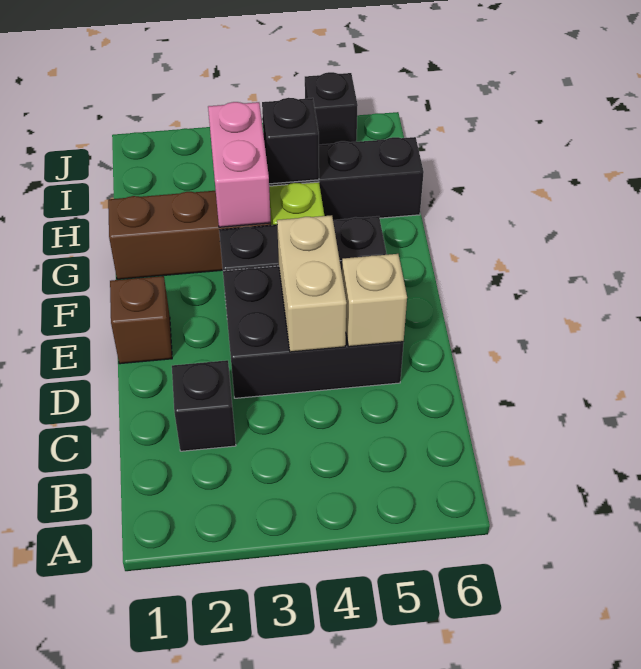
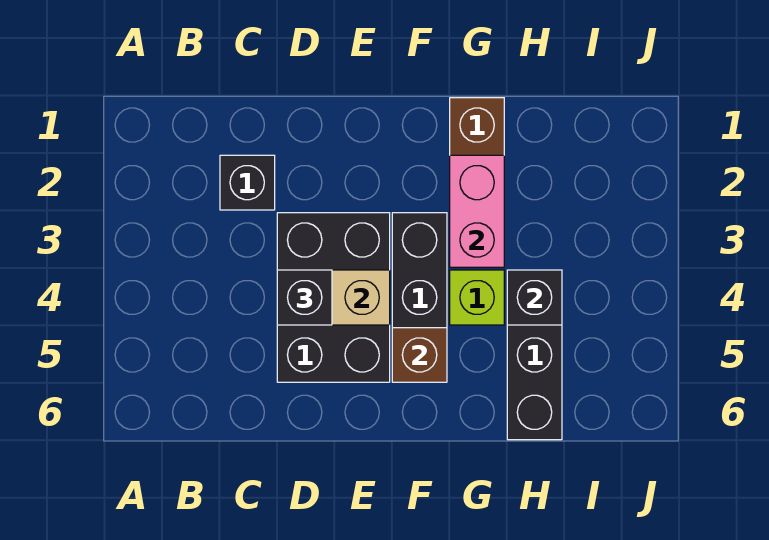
tan 1x1 brick [342,254,407,347] -> none
brown 1x1 brick [110,276,172,364] -> brown 1x1 brick moved to [392,328,447,382]
pink 1x2 brick [208,102,271,227] -> pink 1x2 brick turned to [450,155,504,267]
black 1x1 brick [305,72,358,145] -> black 1x1 brick moved to [277,270,332,325]

